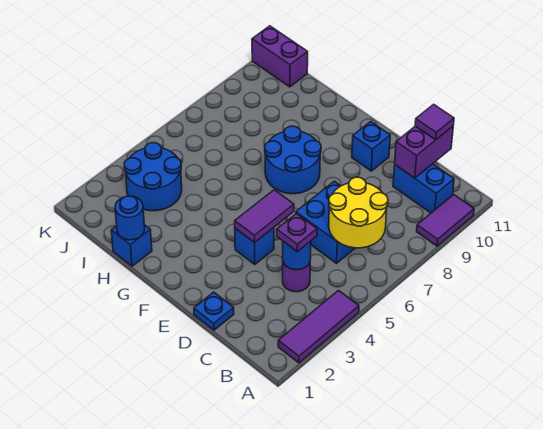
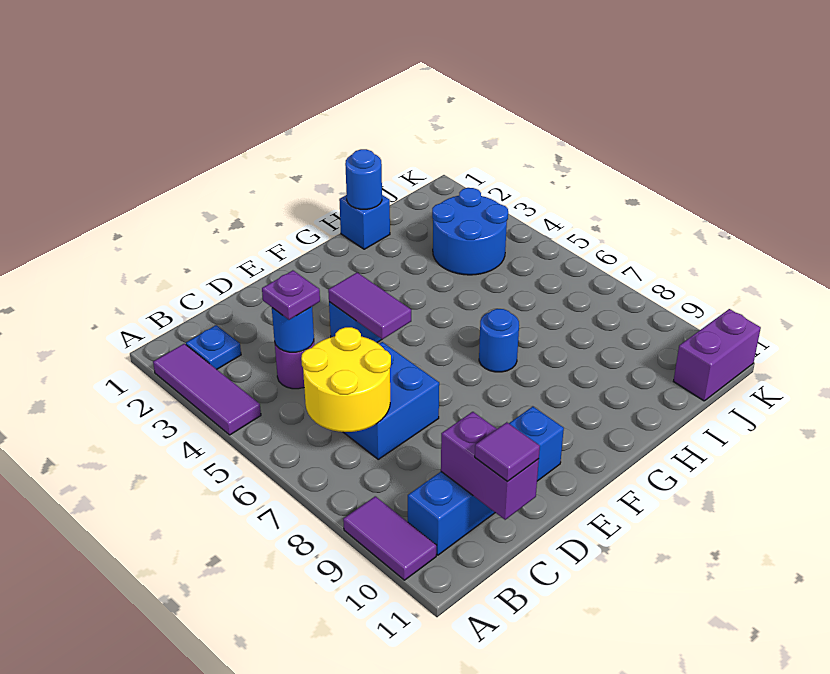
blue 1x1 plate [194,292,234,330] -> blue 1x1 plate moved to [186,325,241,369]
blue 2x2 round brick [265,126,321,194] -> blue 1x1 round brick [479,309,519,372]

